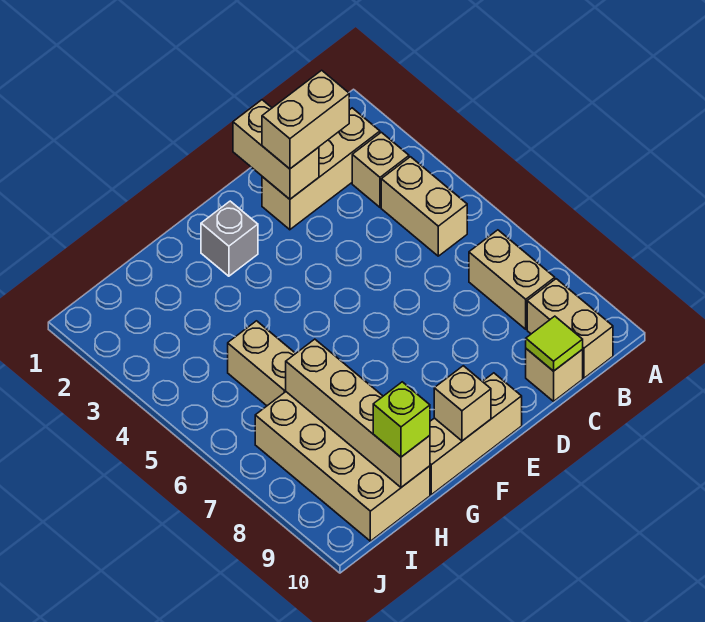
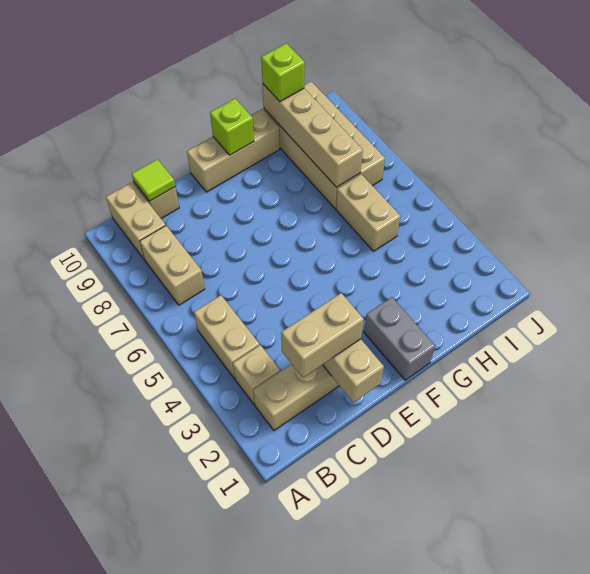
grey 1x1 brick [201,201,258,276] -> grey 1x2 brick [364,297,435,380]
tan 1x1 brick [434,366,491,441] -> lime 1x1 brick [210,99,254,155]

